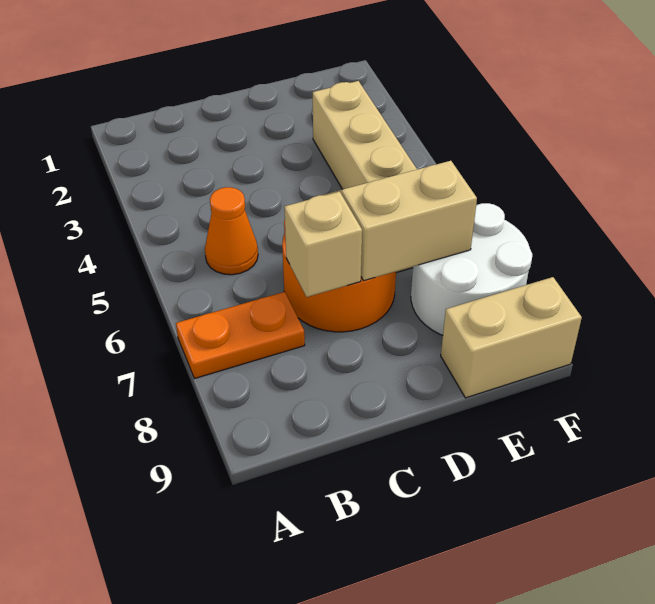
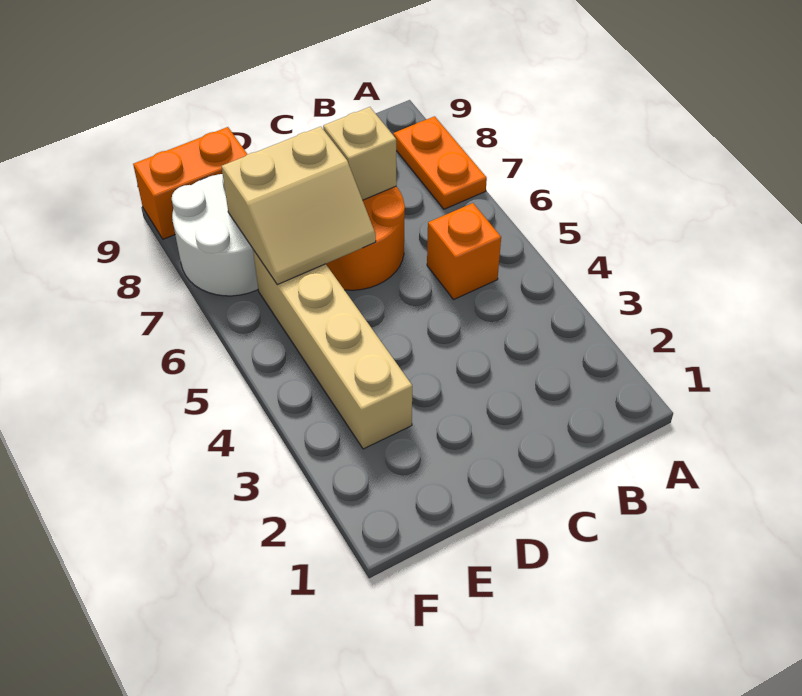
orange 1x2 plate [176,292,305,379] -> orange 1x2 plate turned to [393,116,487,209]
orange 1x1 cone [205,187,258,275] -> orange 1x1 brick [427,203,501,299]
tan 1x2 brick [441,277,582,398] -> orange 1x2 brick [133,127,247,239]

